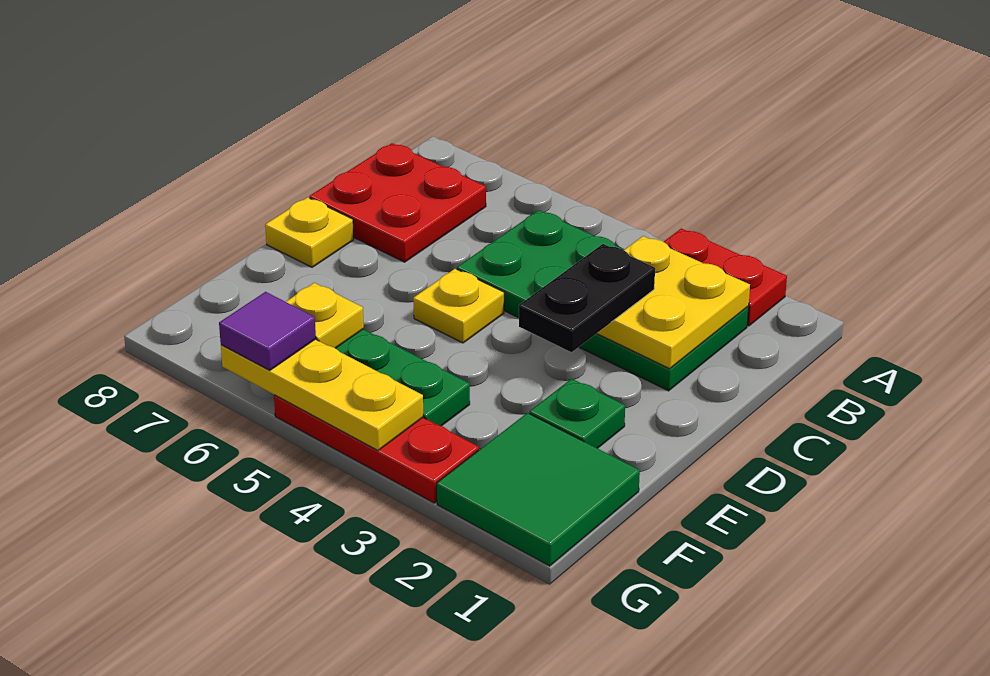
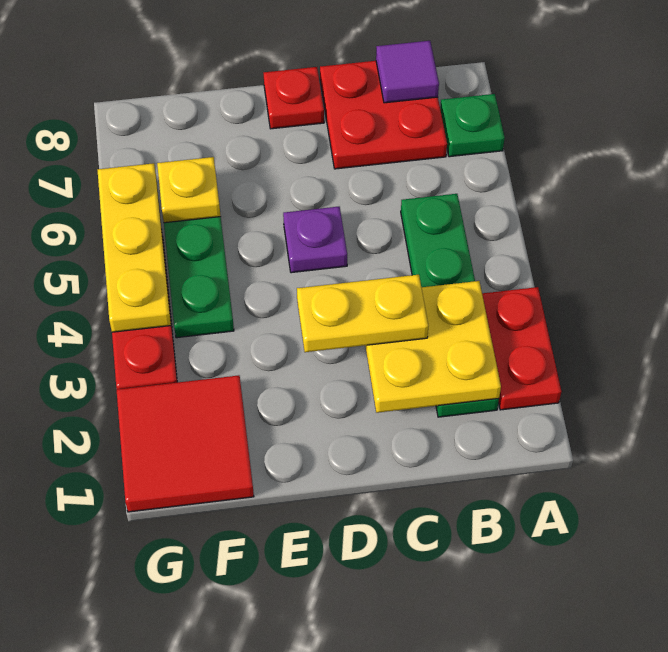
green 2x4 plate [457,210,749,391] -> green 1x4 plate [401,194,499,417]
black 1x2 plate [519,244,655,352] -> yellow 1x2 plate [297,275,428,352]
yellow 1x1 plate [413,269,504,343] -> purple 1x1 plate [283,207,347,273]
yellow 1x1 plate [265,197,354,267] -> red 1x1 plate [264,67,324,129]
green 1x1 plate [530,379,625,448] -> green 1x1 plate moved to [440,94,505,157]
green 2x2 tile [437,413,640,566] -> red 2x2 tile [117,375,254,512]
purple 1x1 tile [219,292,316,370] -> purple 1x1 tile moved to [376,41,439,103]

